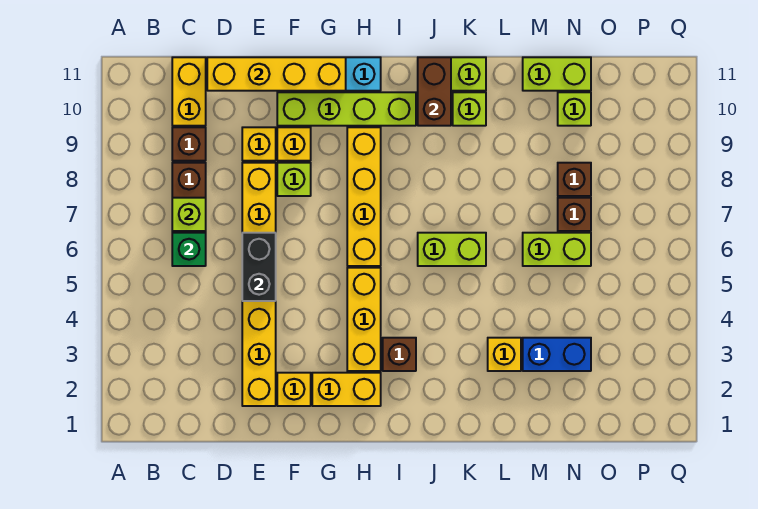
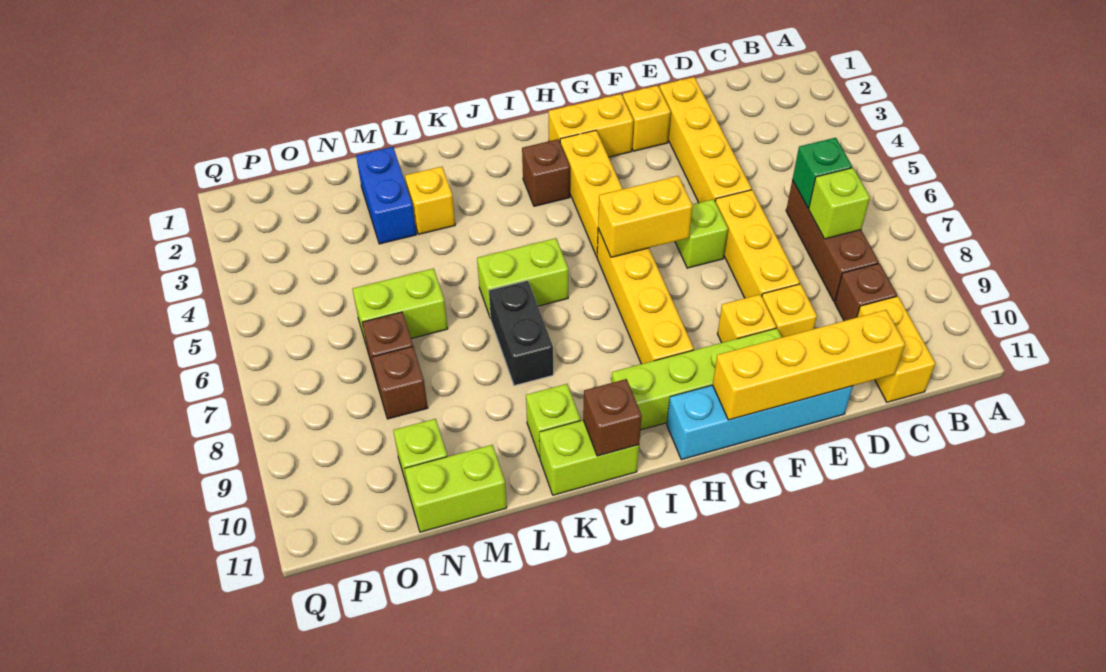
black 1x2 brick [242,233,276,301] -> black 1x2 brick moved to [489,280,553,386]
lime 1x1 brick [277,163,311,196] -> lime 1x1 brick moved to [675,199,728,268]
none -> yellow 1x2 brick [598,176,693,257]
brown 1x2 brick [418,57,451,126] -> brown 1x1 brick [583,379,642,456]
blue 1x2 brick [523,338,591,371] -> blue 1x2 brick turned to [356,147,416,244]

